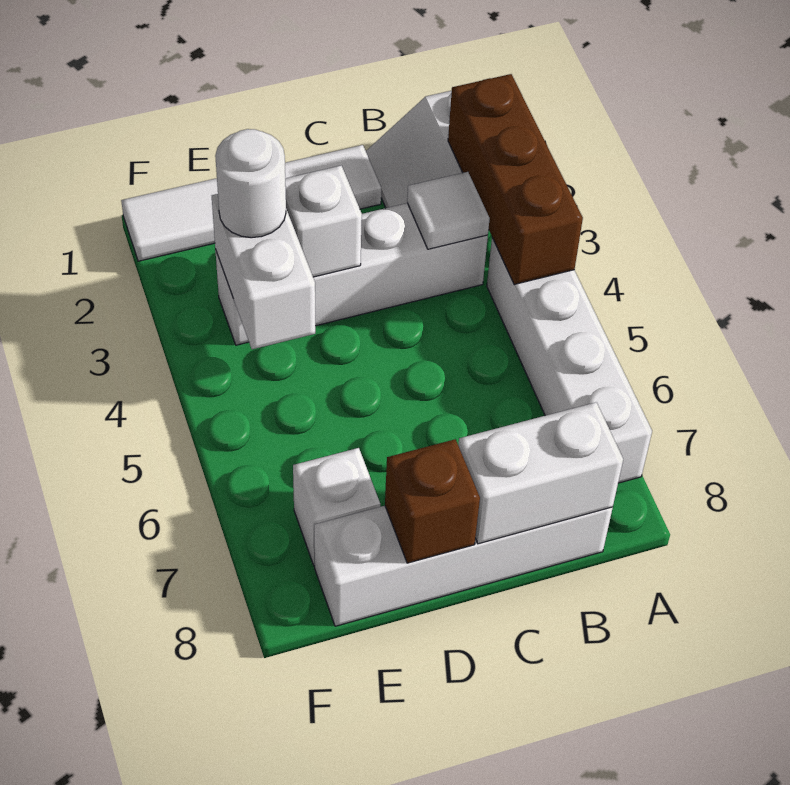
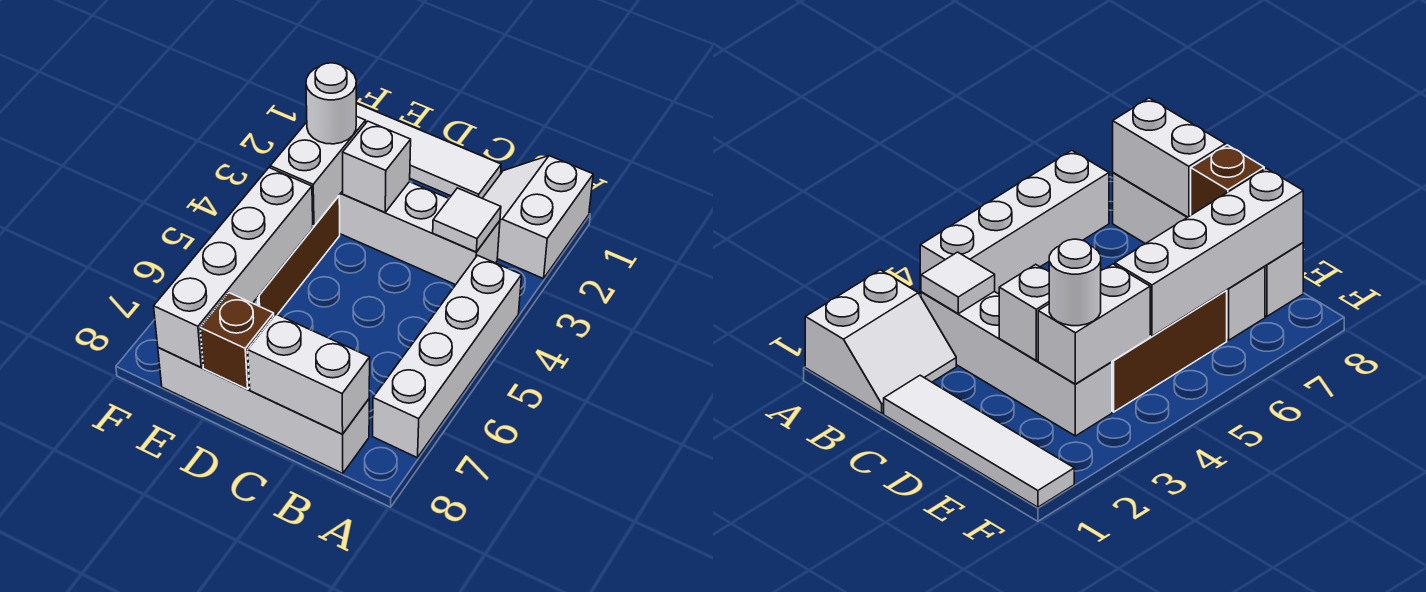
brown 1x3 brick [448,74,583,285] -> brown 1x3 brick moved to [257,196,340,316]
none -> white 1x4 brick [154,168,313,367]

